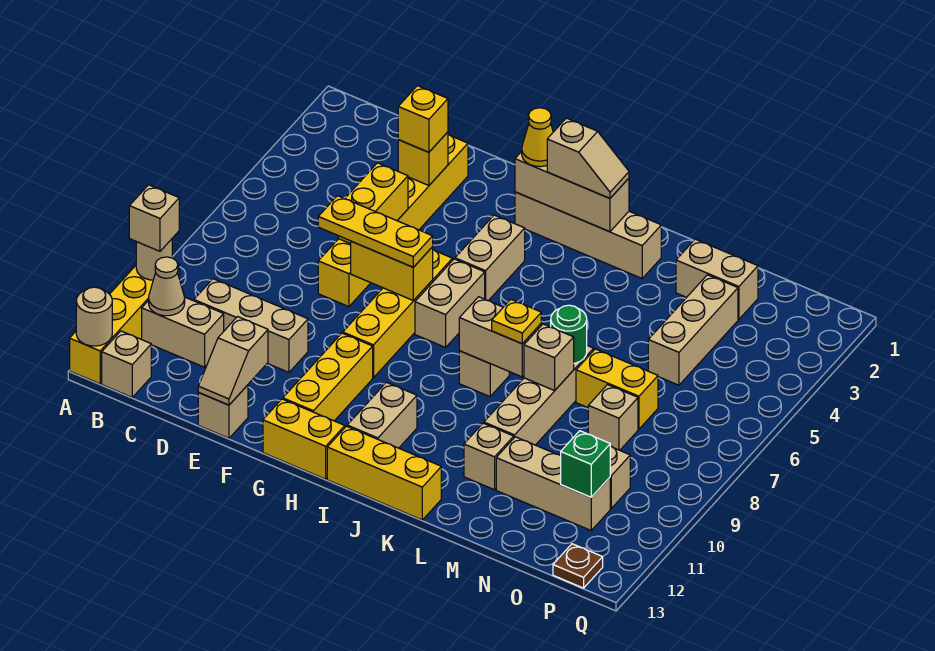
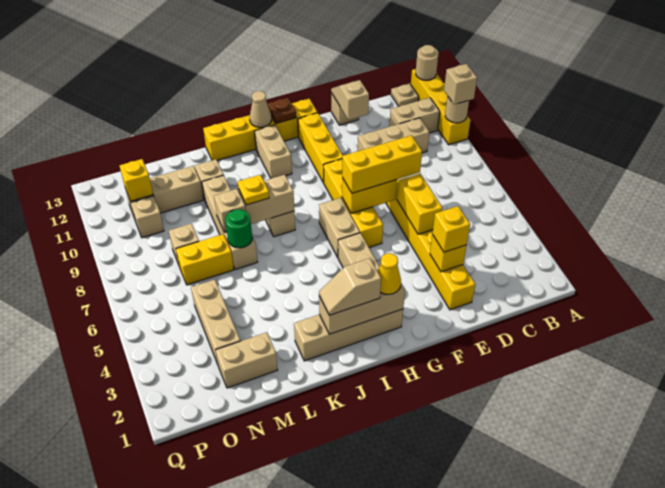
tan 1x1 cone [149,257,185,316] -> tan 1x1 cone moved to [250,91,272,127]
tan 1x1 brick [102,331,151,397] -> tan 1x1 plate [391,84,419,106]
yellow 1x3 plate [318,196,433,267] -> yellow 1x3 brick [342,135,422,193]
green 1x1 brick [561,431,610,497] -> yellow 1x1 brick [120,159,153,201]
brown 1x1 plate [553,544,603,588] -> brown 1x1 plate moved to [268,98,296,124]

